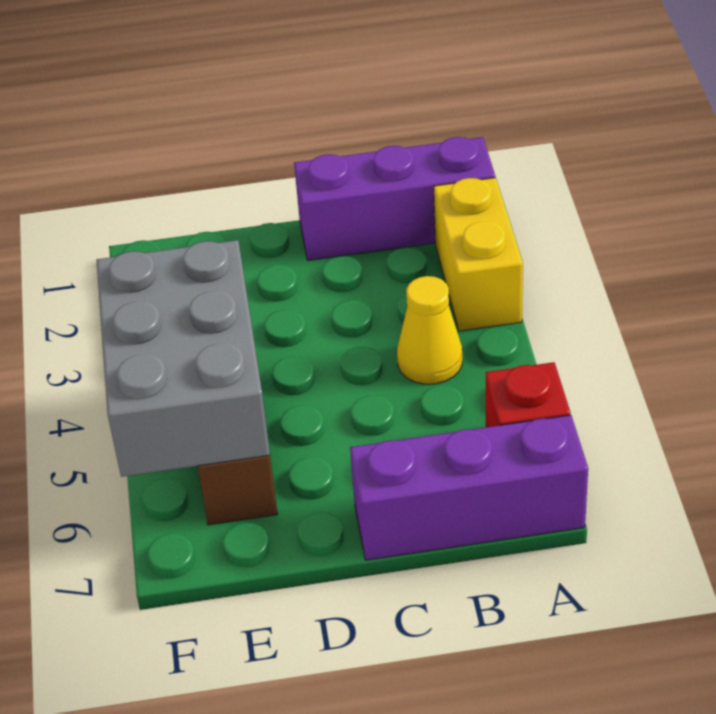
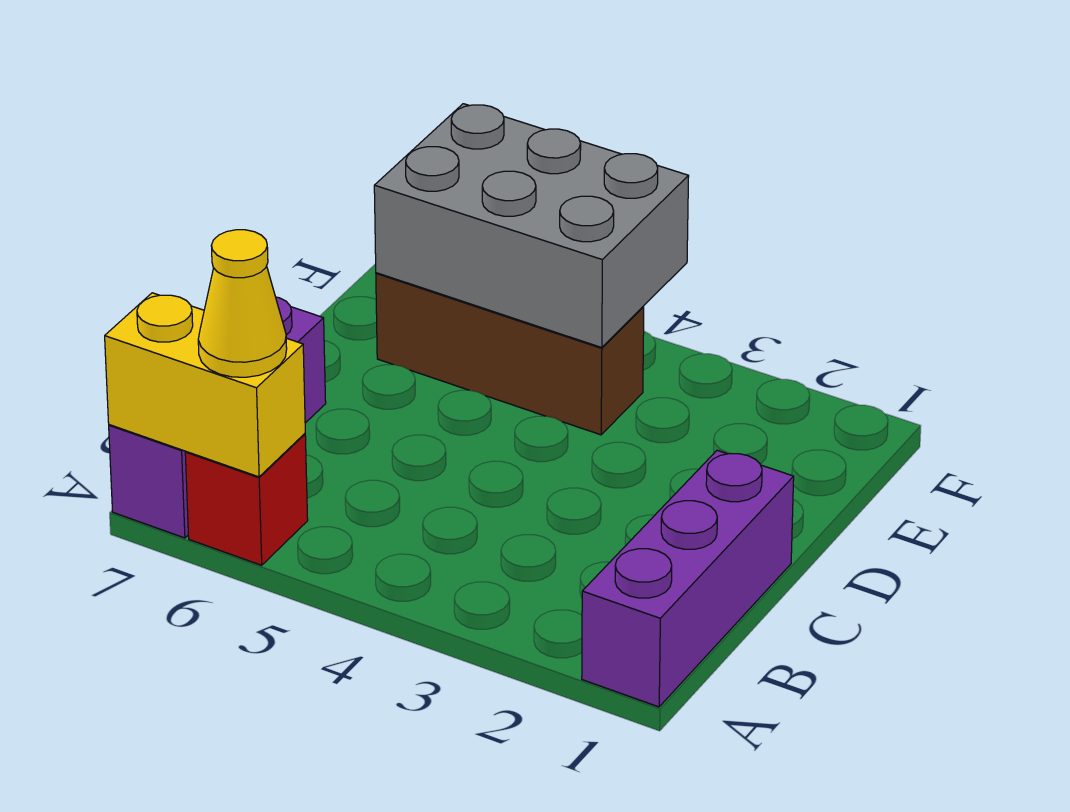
yellow 1x2 brick [434,178,523,331] -> yellow 1x2 brick moved to [105,293,305,477]
yellow 1x1 cone [397,276,462,384] -> yellow 1x1 cone moved to [198,230,287,377]

